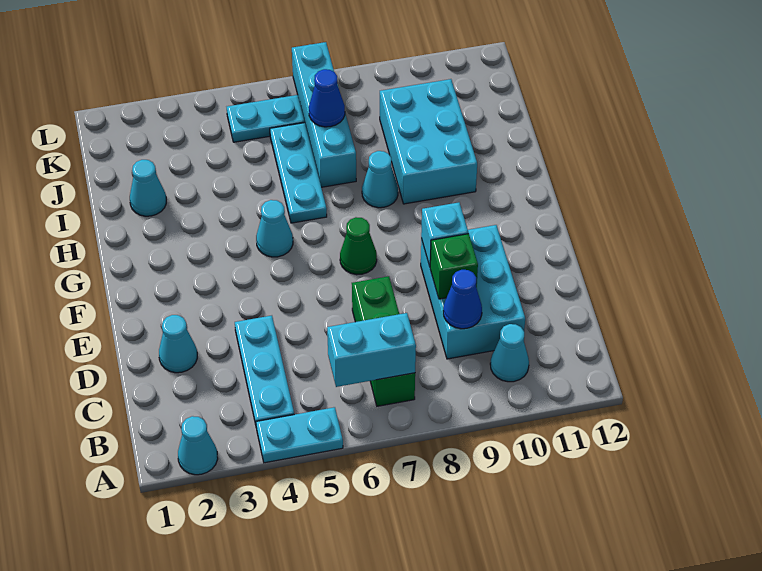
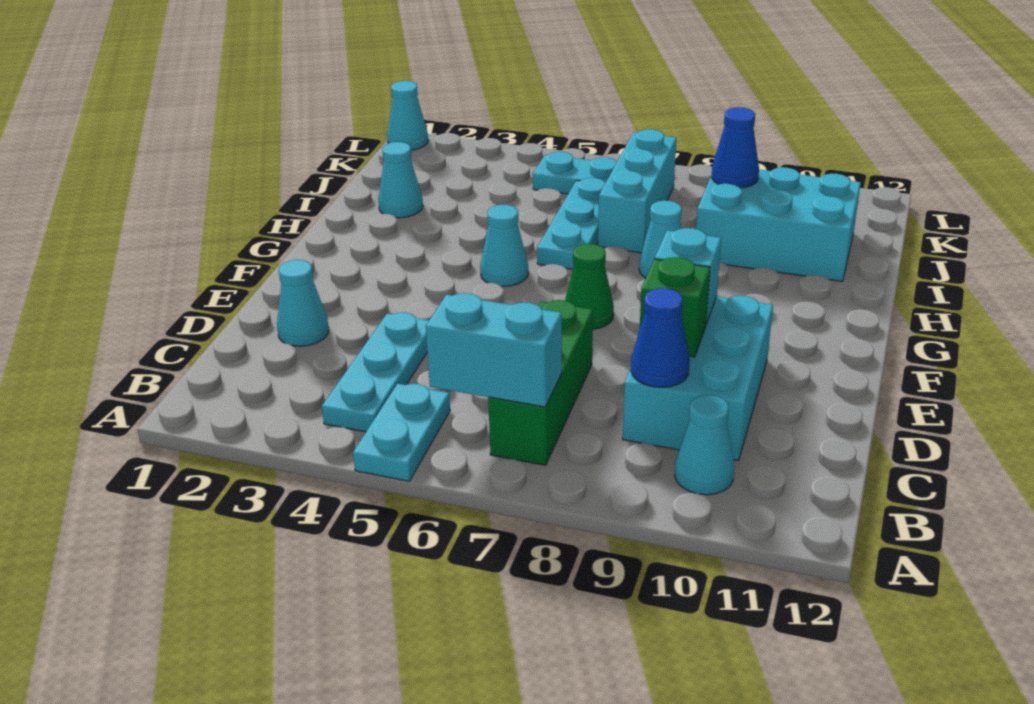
cyan 1x1 cone [178,416,218,475] -> cyan 1x1 cone moved to [387,81,428,150]
cyan 1x2 plate [256,407,343,463] -> cyan 1x2 plate turned to [353,384,450,481]
cyan 2x3 brick [380,79,477,204] -> cyan 2x3 brick turned to [696,167,861,281]
cyan 1x4 brick [292,42,356,187] -> cyan 1x3 brick [598,129,676,253]
blue 1x1 cone [309,69,345,127] -> blue 1x1 cone moved to [712,107,759,188]

